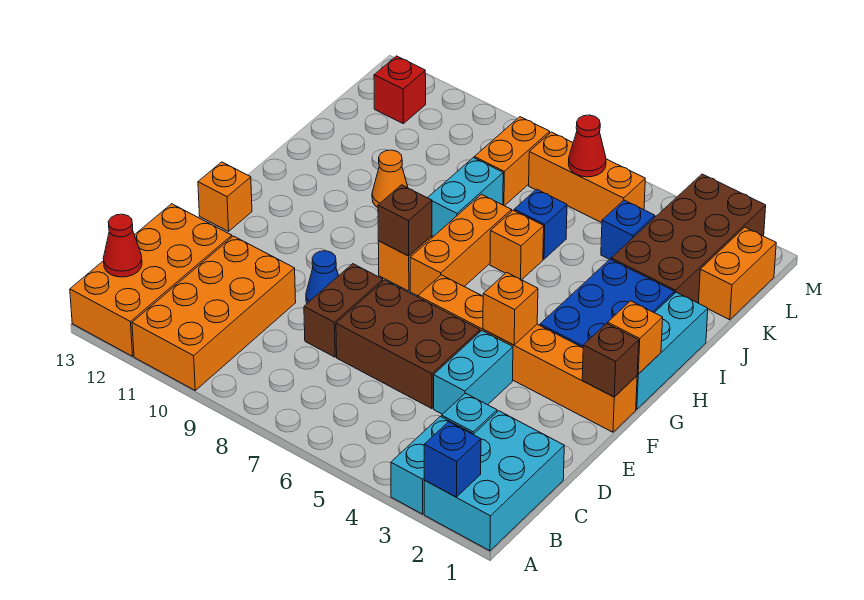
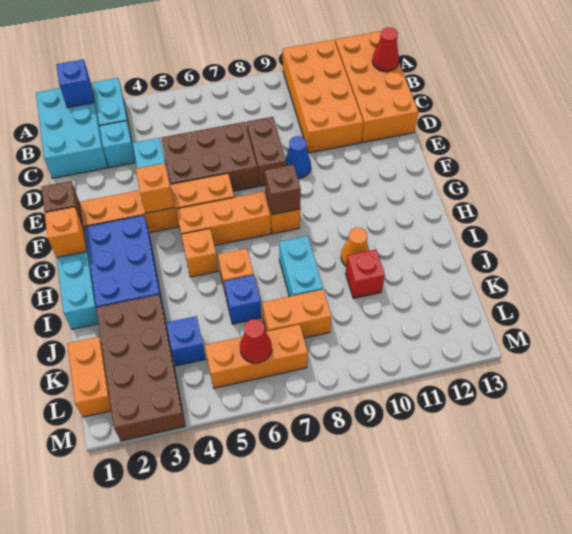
orange 1x1 brick [198,162,252,231] -> orange 1x1 brick moved to [181,229,218,277]
orange 1x3 brick [410,194,512,296] -> orange 1x3 brick turned to [176,192,271,246]
orange 1x2 brick [474,117,550,206] -> orange 1x2 brick turned to [262,290,331,338]
red 1x1 brick [374,56,426,123] -> red 1x1 brick moved to [346,250,385,298]

